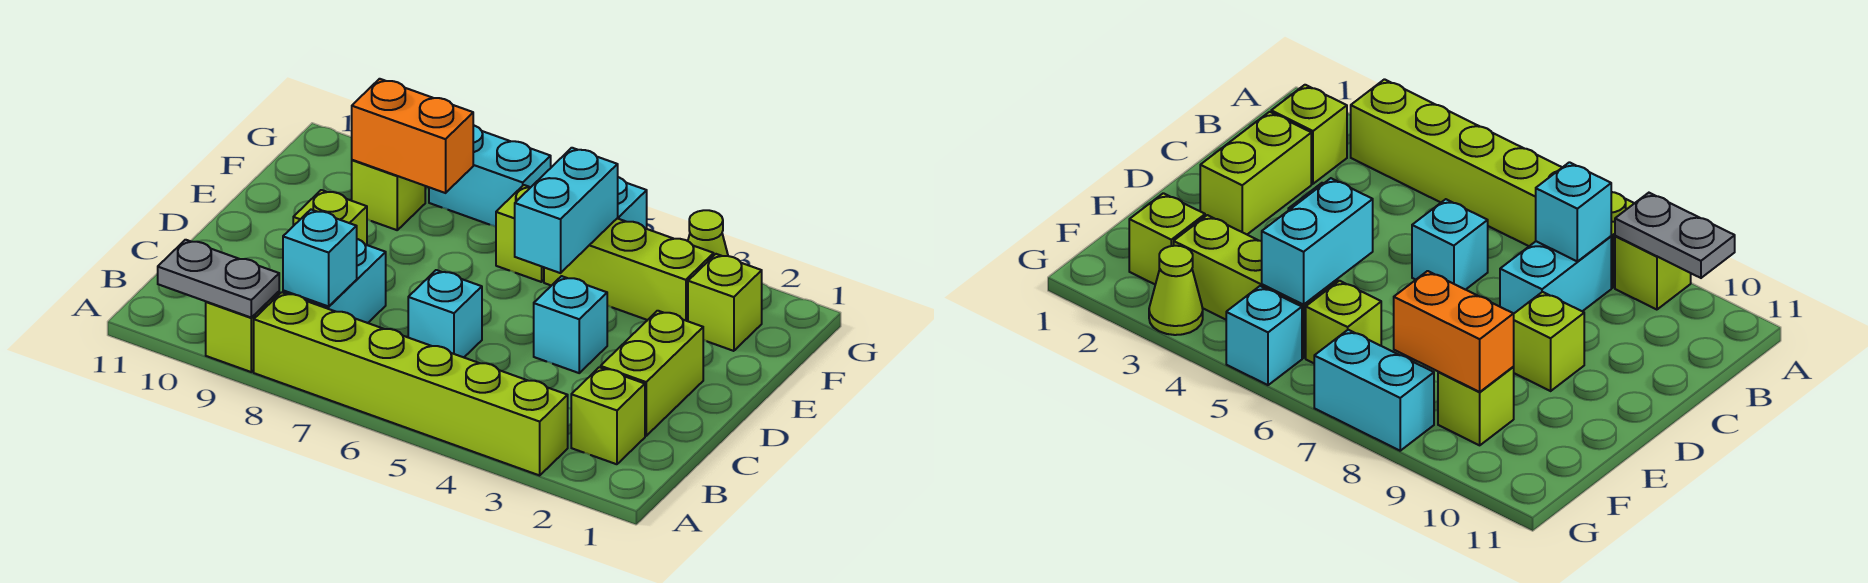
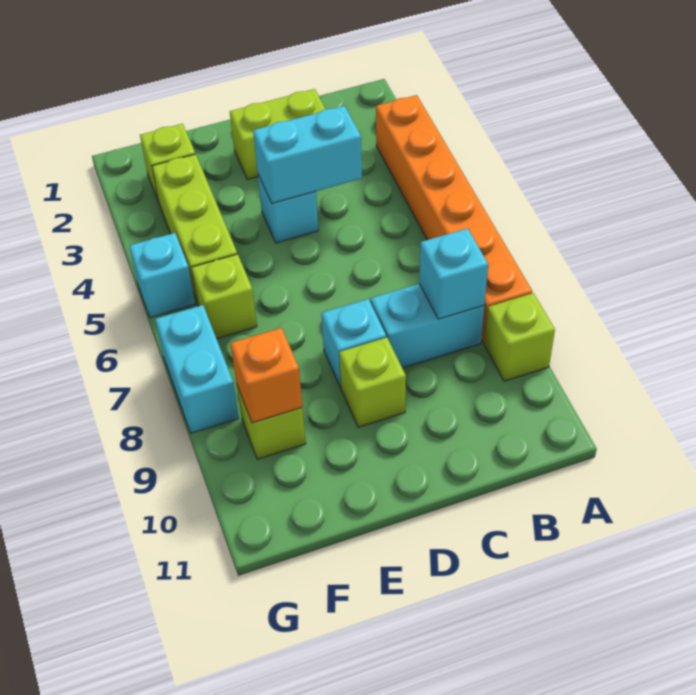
lime 1x6 brick [254,292,568,475] -> orange 1x6 brick [376,95,532,343]
grey 1x2 plate [158,240,279,317] -> none
lime 1x1 brick [571,367,645,464] -> none
cyan 1x1 brick [408,270,482,357] -> cyan 1x1 brick moved to [322,299,386,387]
cyan 1x2 brick [515,148,618,273] -> cyan 1x2 brick moved to [253,106,362,203]
orange 1x2 brick [352,79,473,193] -> orange 1x1 brick [230,328,302,423]
lime 1x1 cone [688,210,728,256] -> none

